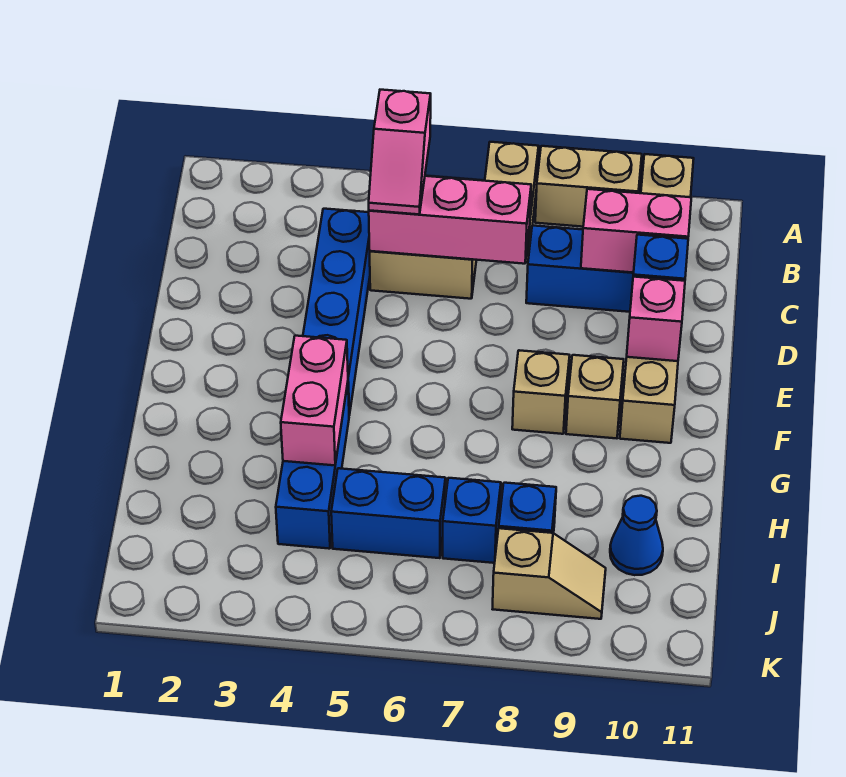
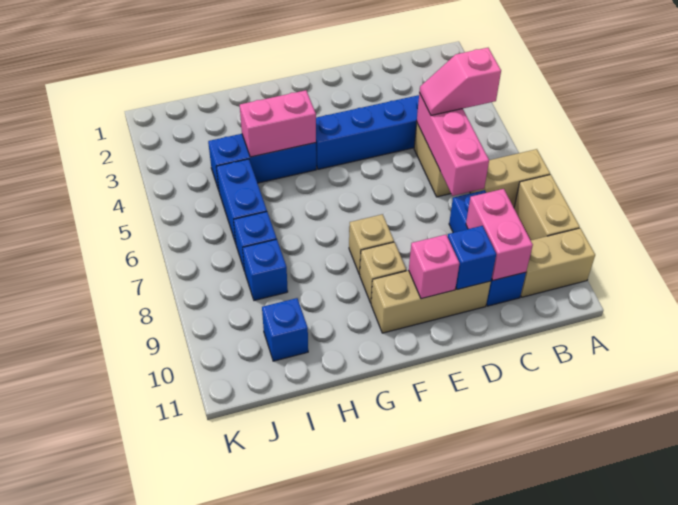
blue 1x1 cone [610,496,663,575] -> blue 1x1 brick [262,298,308,361]
tan 1x2 slope [493,528,606,619] -> none

